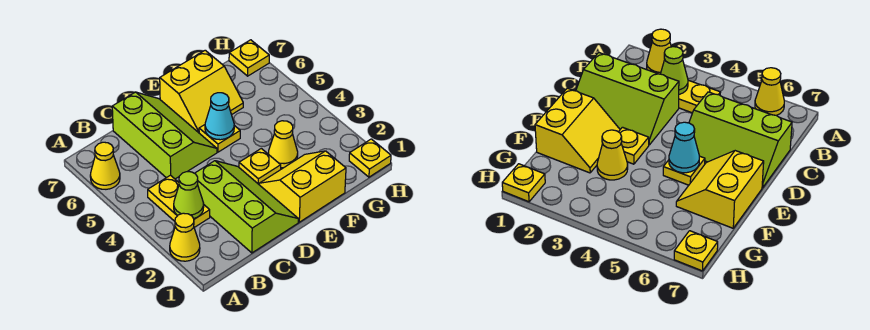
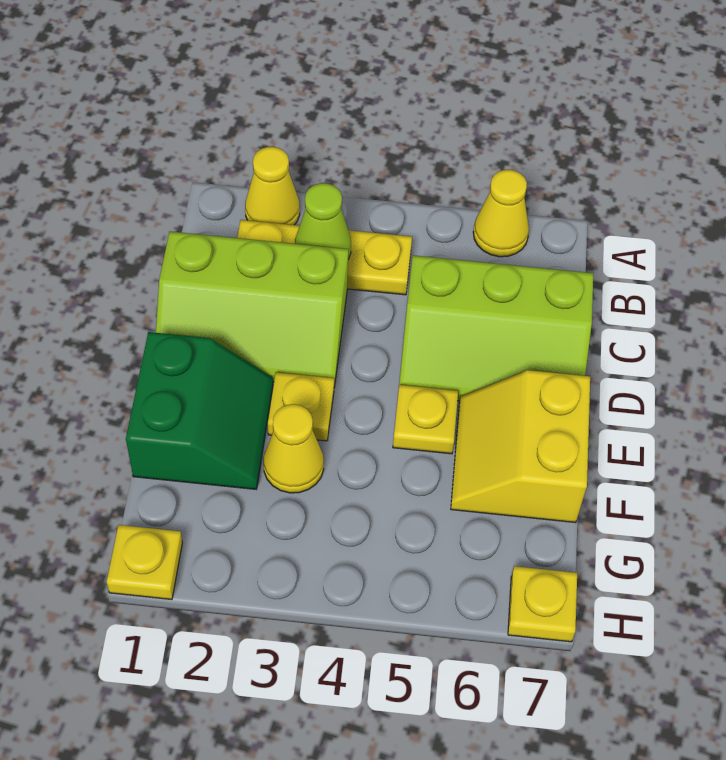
yellow 1x2 plate [148,175,210,227] -> yellow 1x3 plate [237,220,412,295]
yellow 2x2 slope [259,151,346,222] -> green 2x2 slope [126,332,273,489]
cyan 1x1 cone [205,93,235,140] -> none

